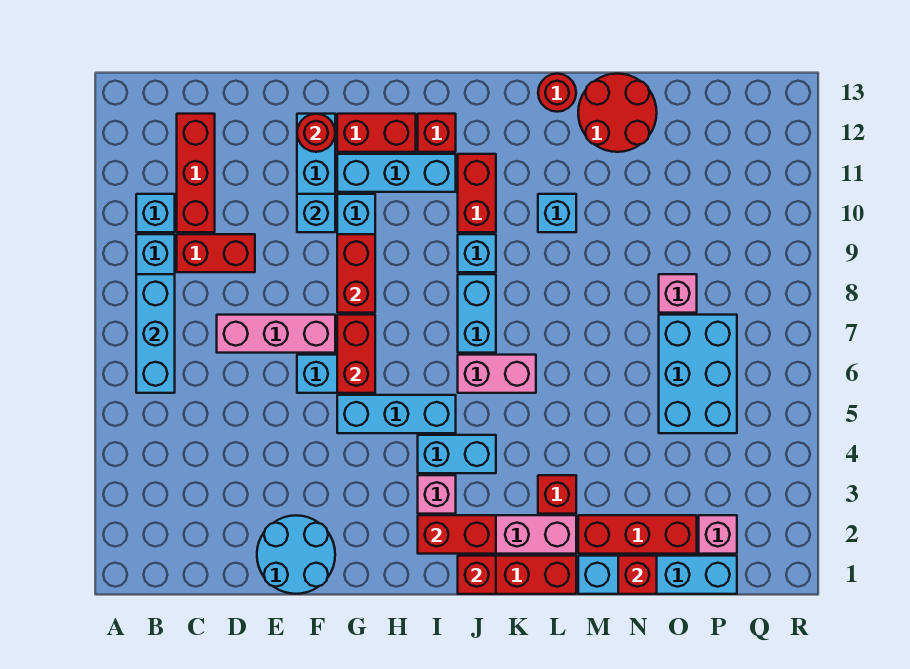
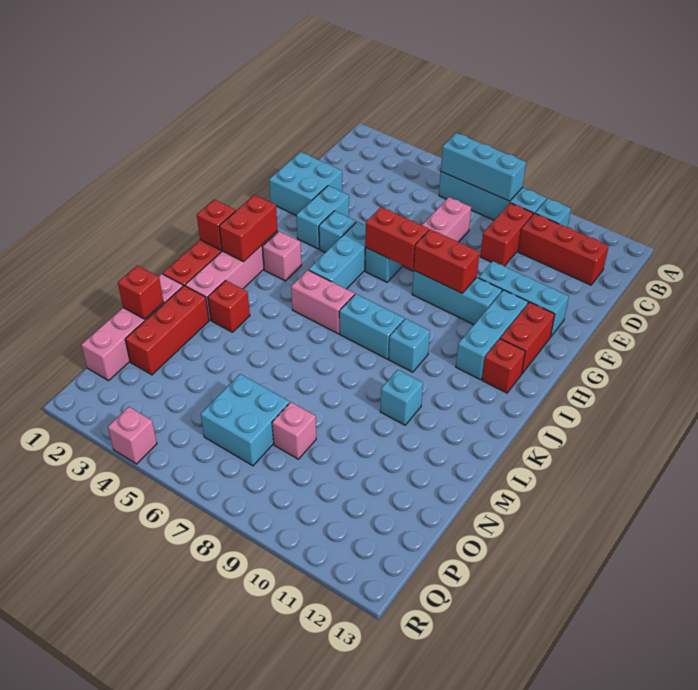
cyan 2x2 round brick [257,515,335,594] -> cyan 2x2 brick [269,152,342,215]
cyan 1x1 brick [297,194,335,232] -> cyan 1x1 brick moved to [319,211,356,253]
red 1x1 round brick [297,114,335,152] -> none
cyan 1x2 brick [418,435,496,473] -> cyan 1x2 brick moved to [296,186,349,249]
pink 1x2 brick [458,355,536,393] -> pink 1x2 brick turned to [291,270,355,334]
red 1x2 brick [458,154,496,232] -> none
red 1x1 round brick [538,74,576,112] -> none
cyan 1x4 brick [578,556,737,594] -> pink 1x4 brick [81,274,183,381]
red 2x2 round brick [578,74,657,152] -> none
cyan 2x3 brick [659,315,737,433] -> cyan 2x2 brick [201,374,290,466]
pink 1x1 brick [699,515,737,554] -> pink 1x1 brick moved to [108,407,157,464]

